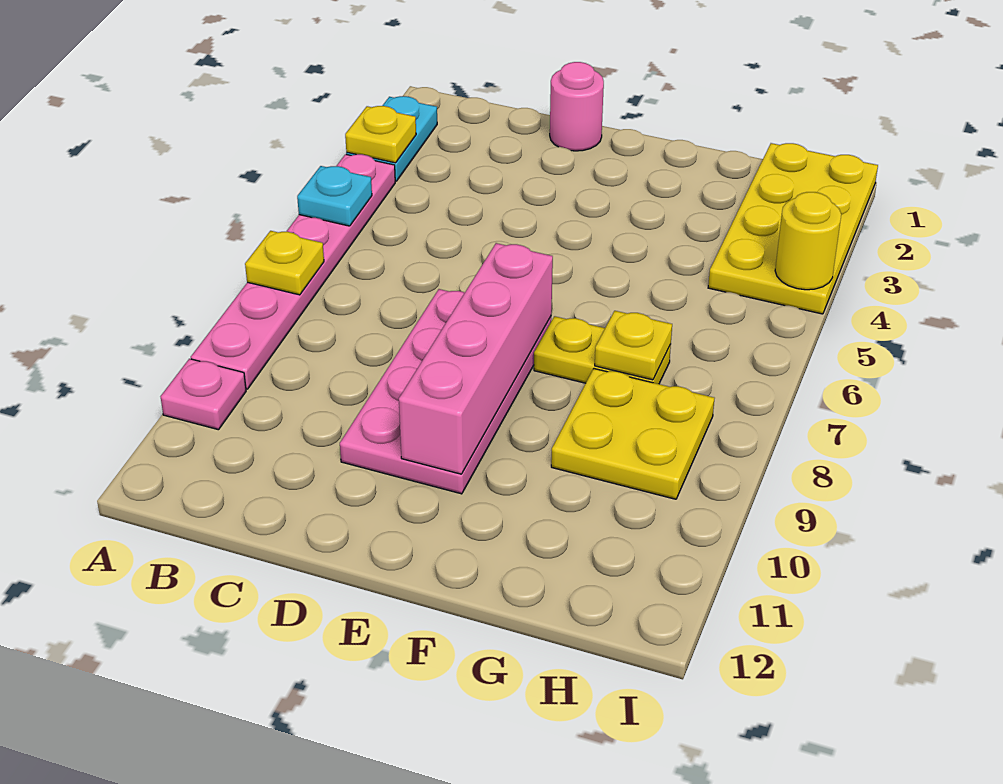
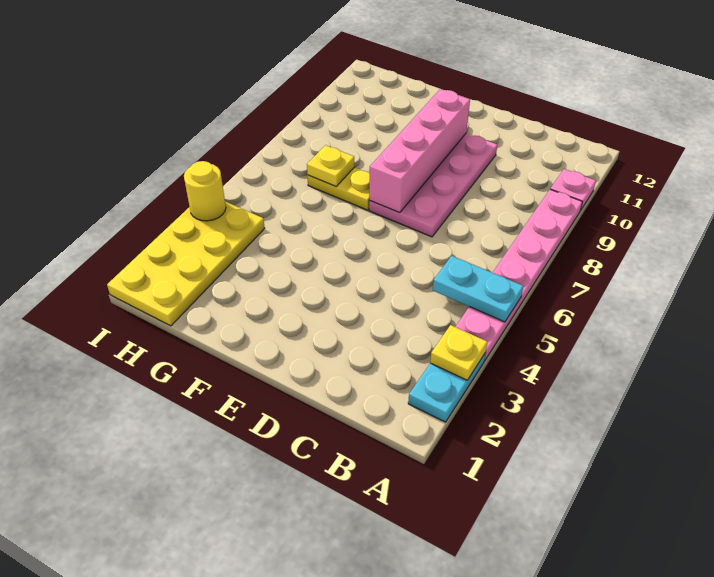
cyan 1x1 plate [297,166,372,226] -> cyan 1x2 plate [433,256,523,322]
yellow 1x1 plate [245,231,324,295] -> none
pink 1x1 round brick [550,62,604,151] -> none
yellow 2x2 plate [551,369,714,499] -> none

